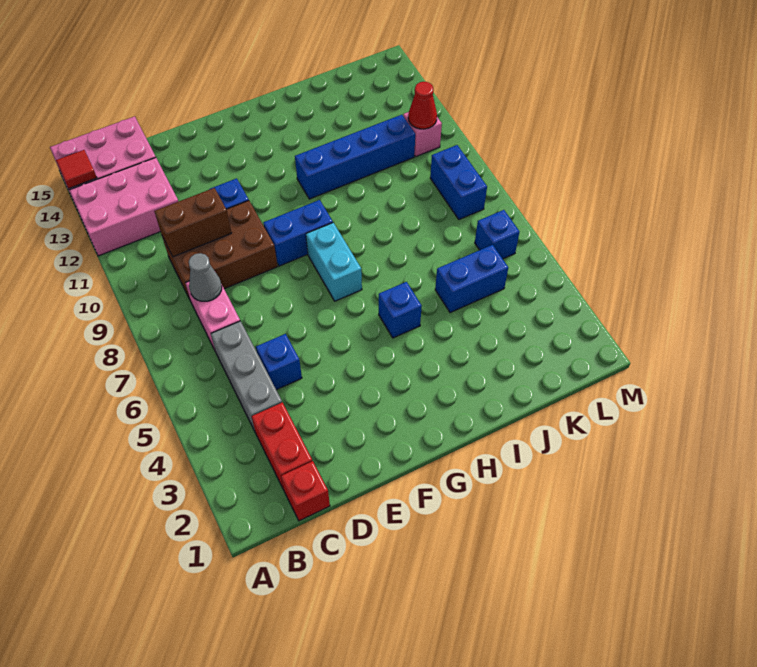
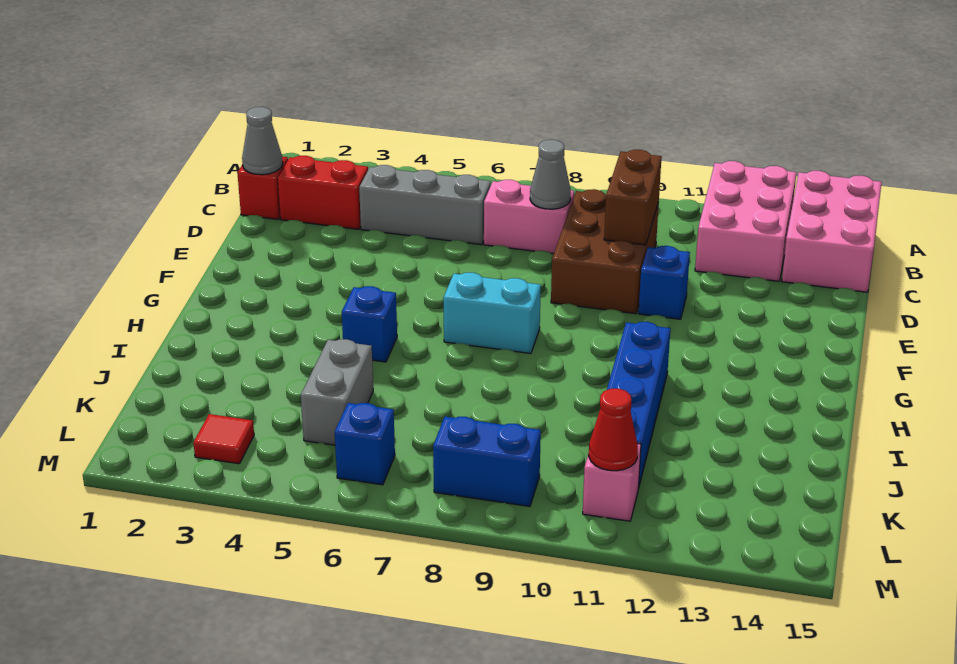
red 1x1 tile [56,150,97,188] -> red 1x1 tile moved to [193,414,254,464]
none -> grey 1x1 cone [242,107,283,175]
blue 1x1 brick [256,334,302,390] -> none
blue 1x2 brick [263,200,333,266] -> none
blue 1x2 brick [435,245,508,313] -> grey 1x2 brick [301,339,373,445]

